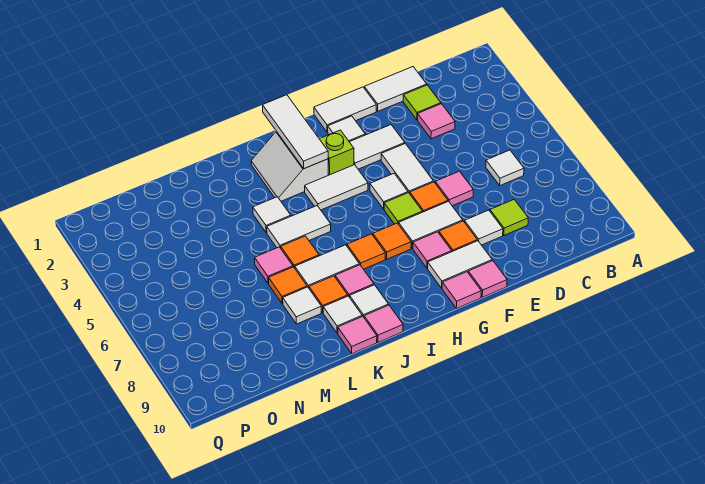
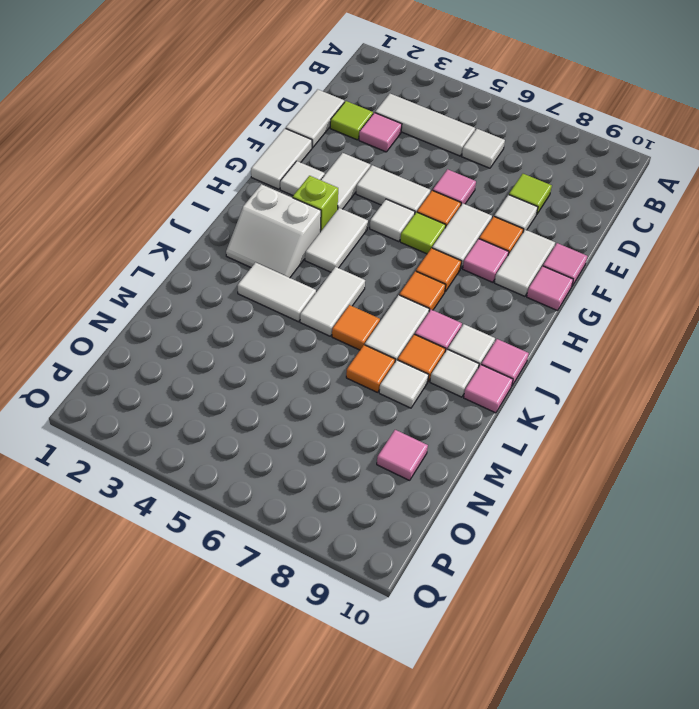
white 1x3 tile [263,95,328,169] -> white 1x3 tile moved to [375,94,475,156]
white 1x1 tile [253,197,291,233] -> white 1x2 tile [237,262,316,322]
pink 1x1 tile [255,247,293,284] -> pink 1x1 tile moved to [377,430,428,480]

